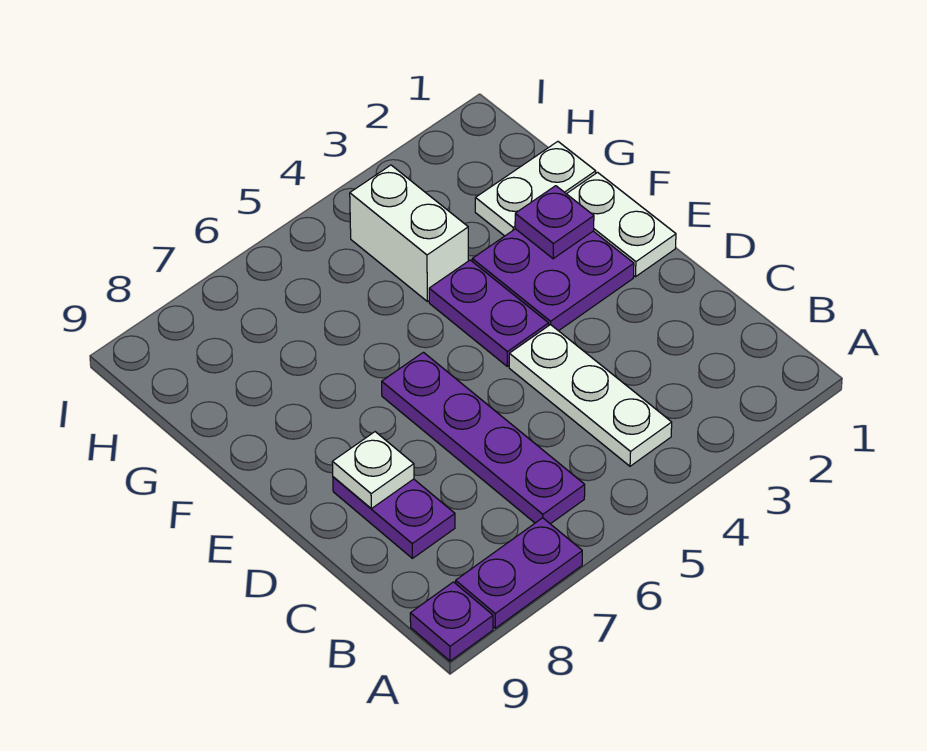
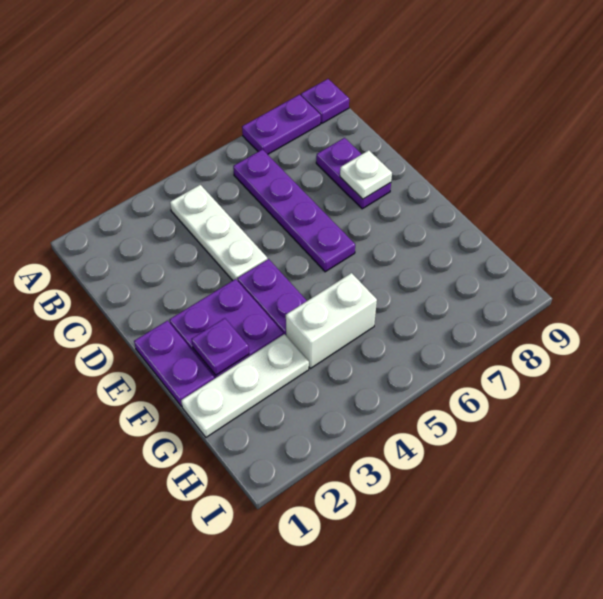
white 1x2 plate [567,172,676,277] -> purple 1x2 plate [134,321,214,407]
white 1x2 plate [475,142,596,236] -> white 1x3 plate [181,334,309,437]
white 1x2 brick [350,165,468,301] -> white 1x2 brick turned to [286,273,377,368]

